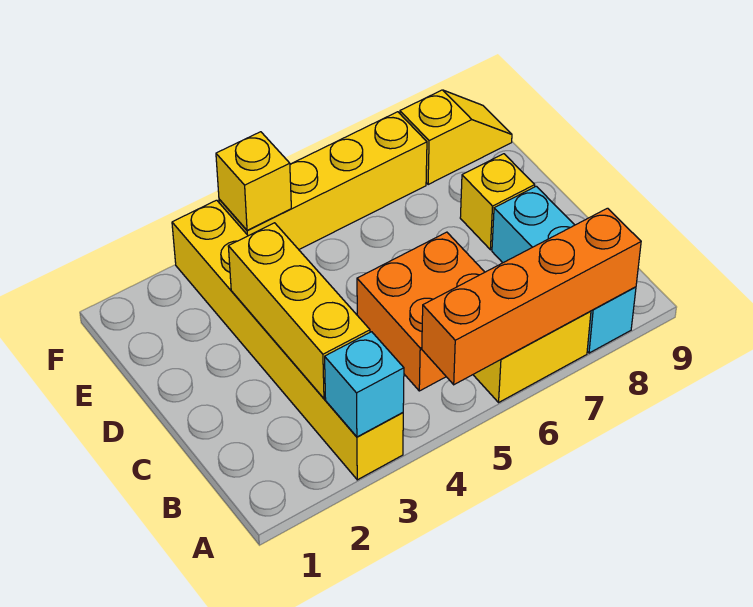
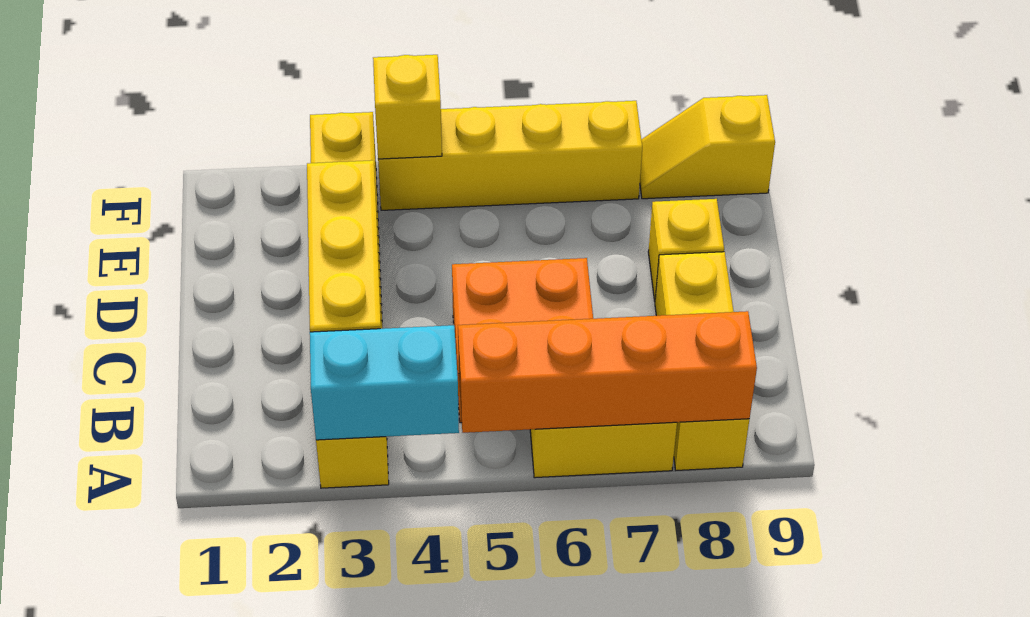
cyan 1x1 brick [325,332,404,437] -> cyan 1x2 brick [310,325,459,440]
cyan 1x3 brick [492,186,636,353] -> yellow 1x3 brick [655,252,749,470]
yellow 1x2 slope [400,90,512,184] -> yellow 1x2 slope turned to [640,95,775,199]

